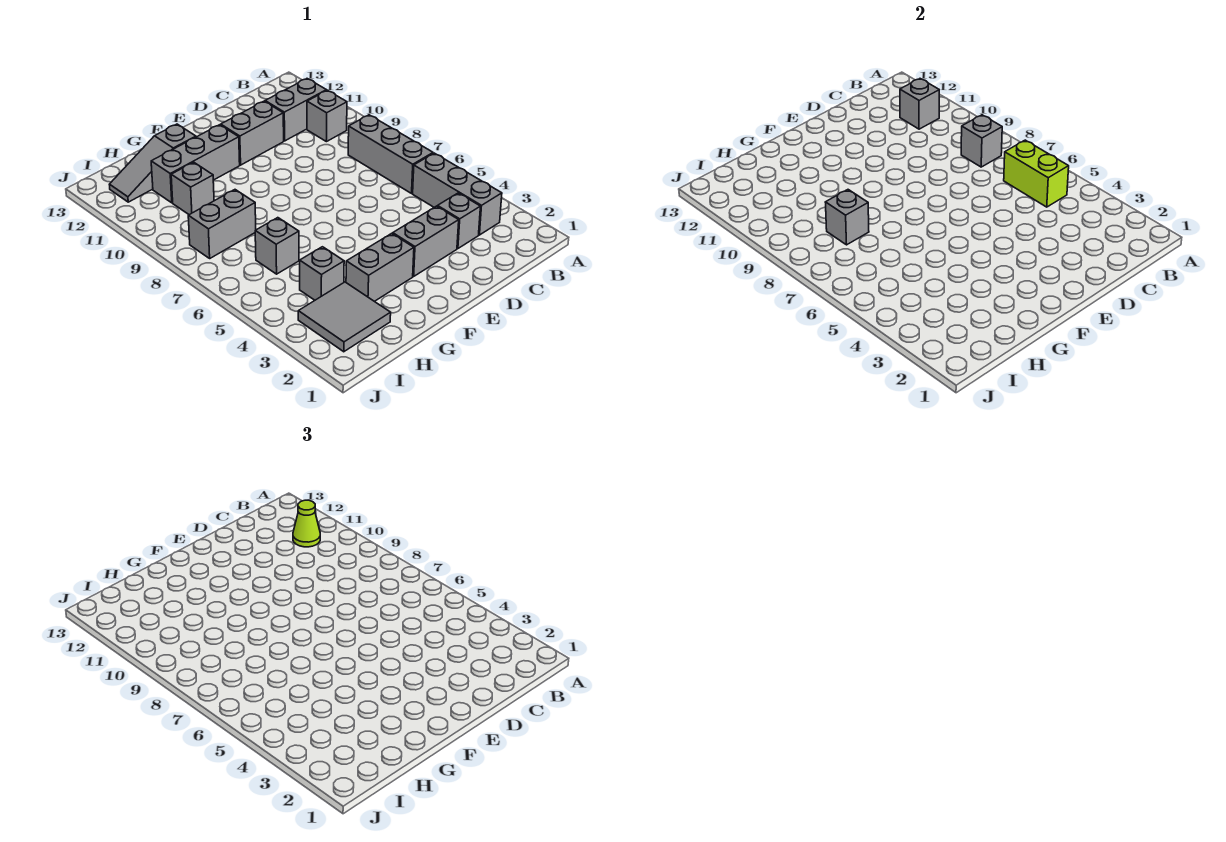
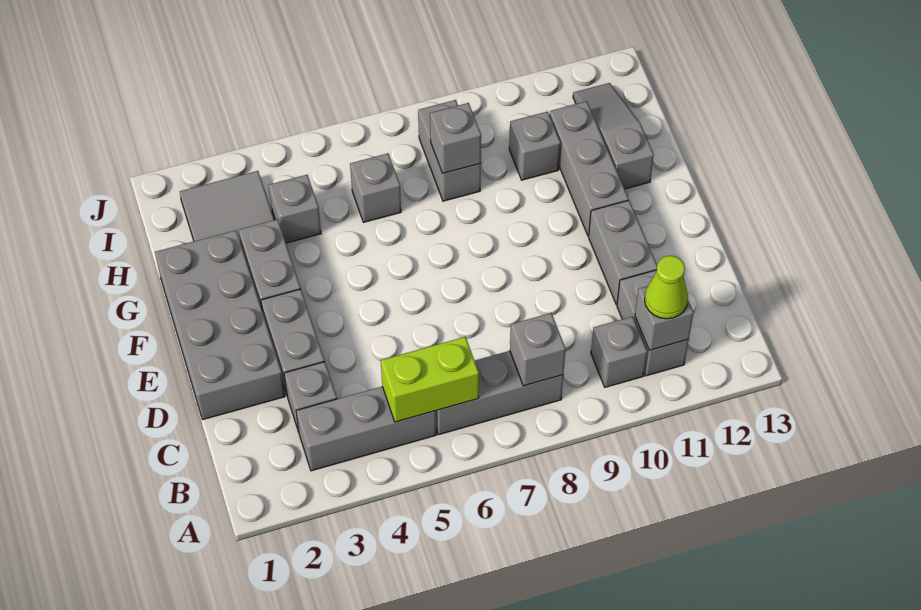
none -> grey 2x4 brick [155,230,285,420]

